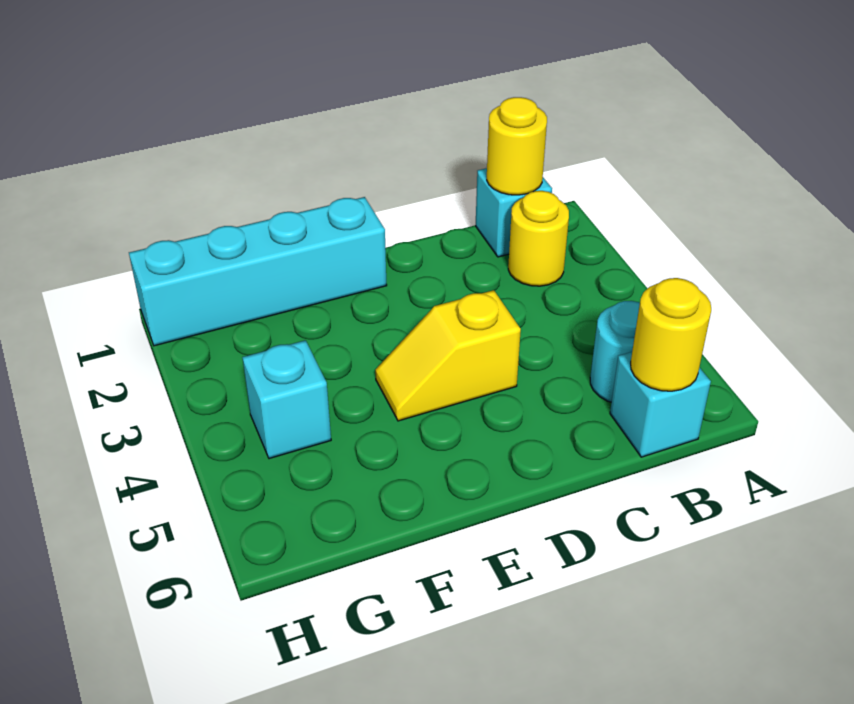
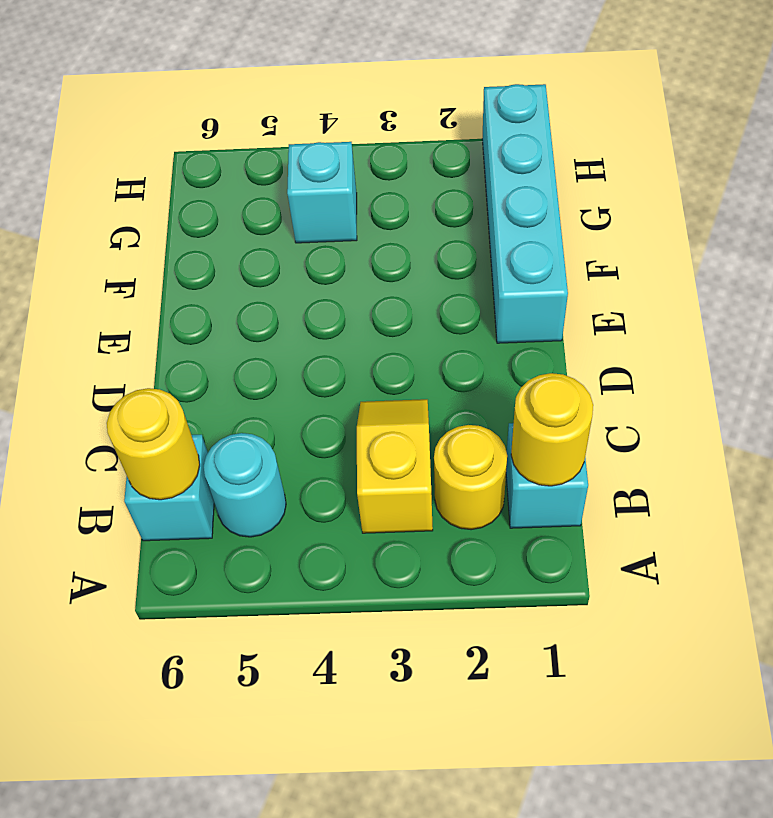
yellow 1x2 slope [375,290,521,421] -> yellow 1x2 slope moved to [357,399,433,533]

